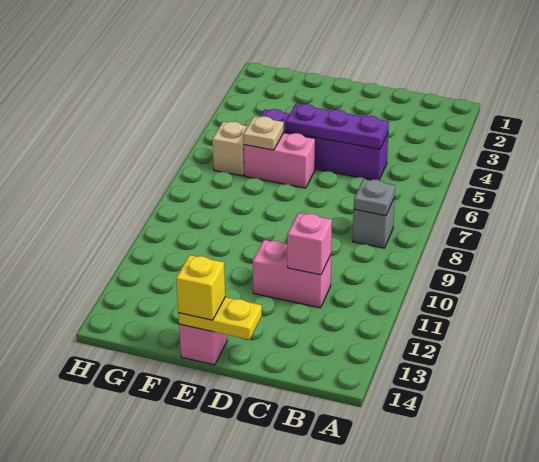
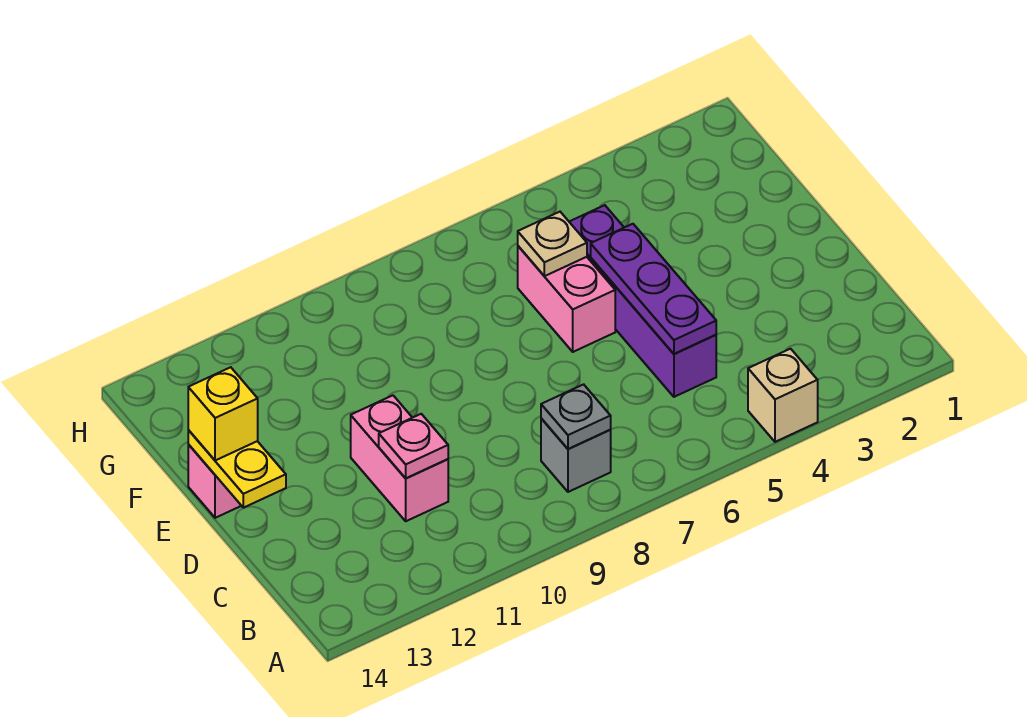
pink 1x1 brick [287,213,332,275] -> pink 1x1 plate [379,414,448,478]
tan 1x1 brick [212,121,248,176] -> tan 1x1 brick moved to [748,349,818,442]

